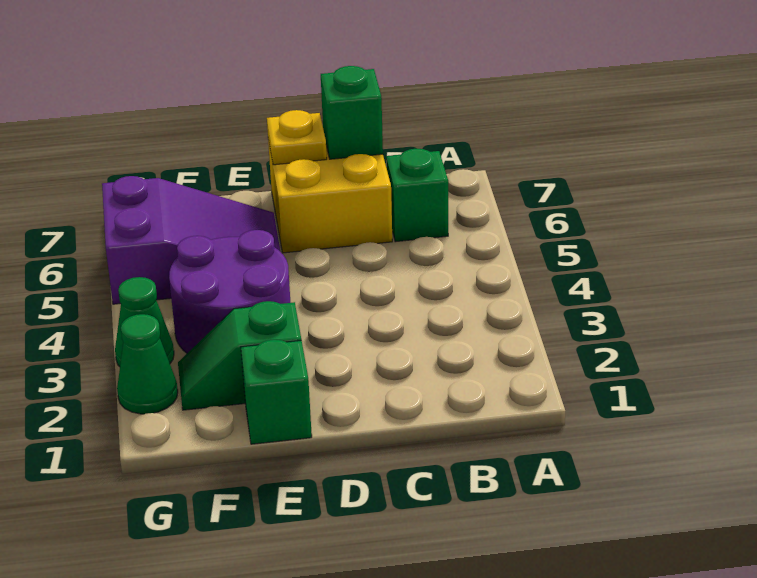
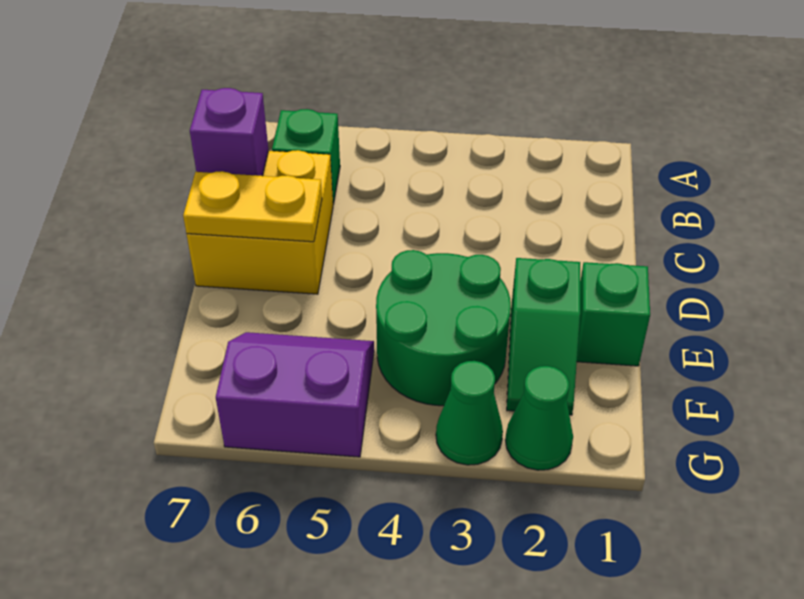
green 1x1 brick [321,66,383,159] -> purple 1x1 brick [190,88,269,176]
yellow 1x1 plate [267,110,327,165] -> yellow 1x2 plate [183,171,322,242]
purple 2x2 round brick [169,230,291,353] -> green 2x2 round brick [376,250,511,406]
purple 2x3 slope [102,176,280,304] -> purple 2x2 slope [216,332,374,457]

